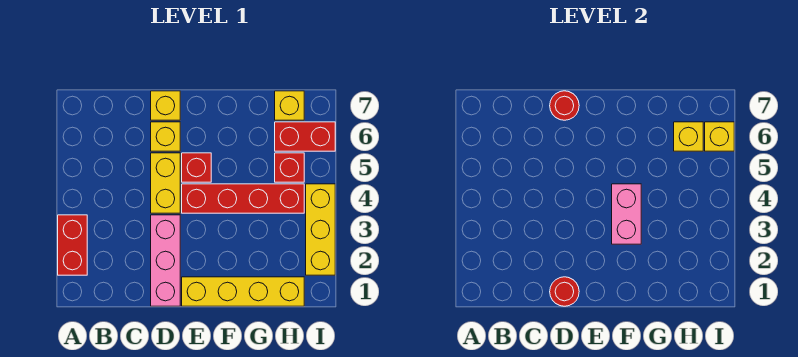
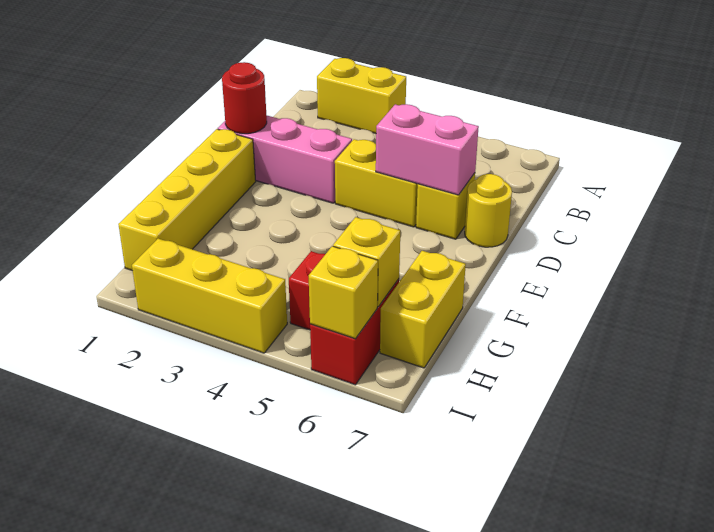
red 1x2 brick [58,215,87,275] -> yellow 1x2 brick [317,58,406,133]
yellow 1x1 brick [151,91,180,120] -> yellow 1x1 round brick [465,174,512,247]
red 1x1 round brick [550,91,579,120] -> none
red 1x4 brick [182,184,304,213] -> none
red 1x1 brick [182,153,211,182] -> none
pink 1x2 brick [612,184,641,244] -> pink 1x2 brick moved to [376,104,479,195]
yellow 1x1 brick [275,91,304,120] -> yellow 1x2 brick [380,251,466,368]

